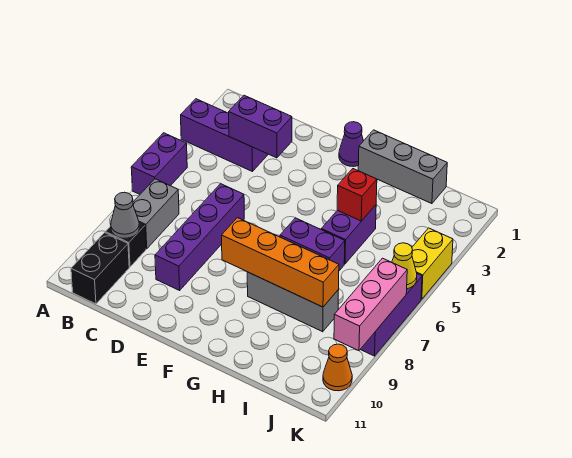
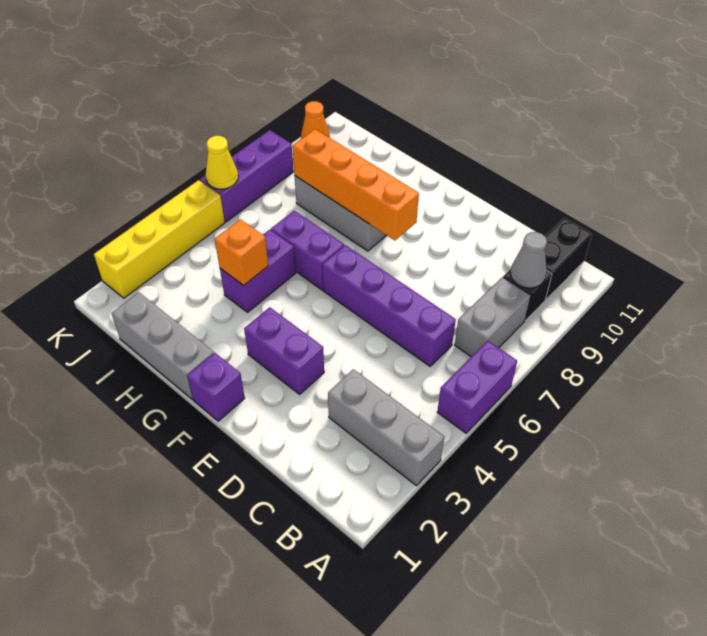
purple 1x3 brick [181,99,267,172] -> grey 1x3 brick [328,369,444,486]
purple 1x2 brick [229,95,292,158] -> purple 1x2 brick moved to [244,307,324,394]
purple 1x4 brick [155,184,244,290] -> purple 1x4 brick turned to [322,245,456,366]
purple 1x1 cone [339,122,363,167] -> purple 1x1 brick [187,353,245,421]
red 1x1 brick [337,169,377,221] -> orange 1x1 brick [215,219,268,285]
yellow 1x2 brick [412,228,453,299] -> yellow 1x4 brick [94,180,225,298]
pink 1x3 brick [334,258,407,351] -> none

